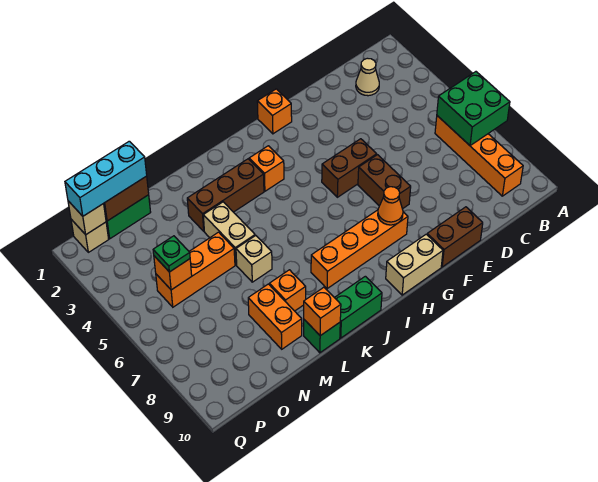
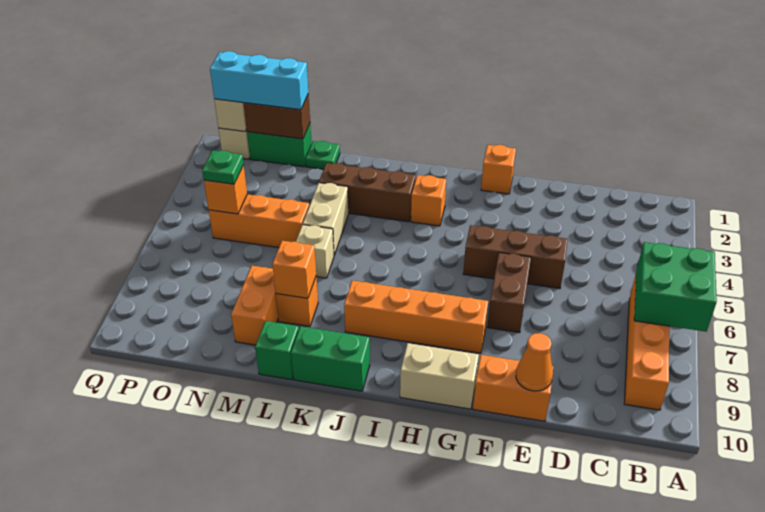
tan 1x1 cone [356,58,379,96] -> none
brown 1x2 brick [427,207,483,267] -> orange 1x2 brick [473,355,554,421]
brown 1x2 brick [322,139,377,197] -> brown 1x3 brick [463,225,568,289]
orange 1x1 cone [378,187,403,225] -> orange 1x1 cone moved to [516,333,553,391]
orange 1x1 brick [304,287,341,336] -> orange 1x1 brick moved to [272,241,316,298]
none -> green 1x1 plate [306,141,340,169]

